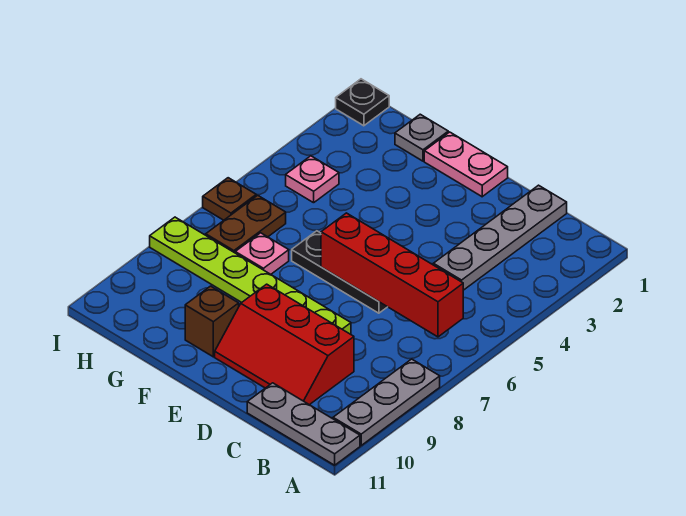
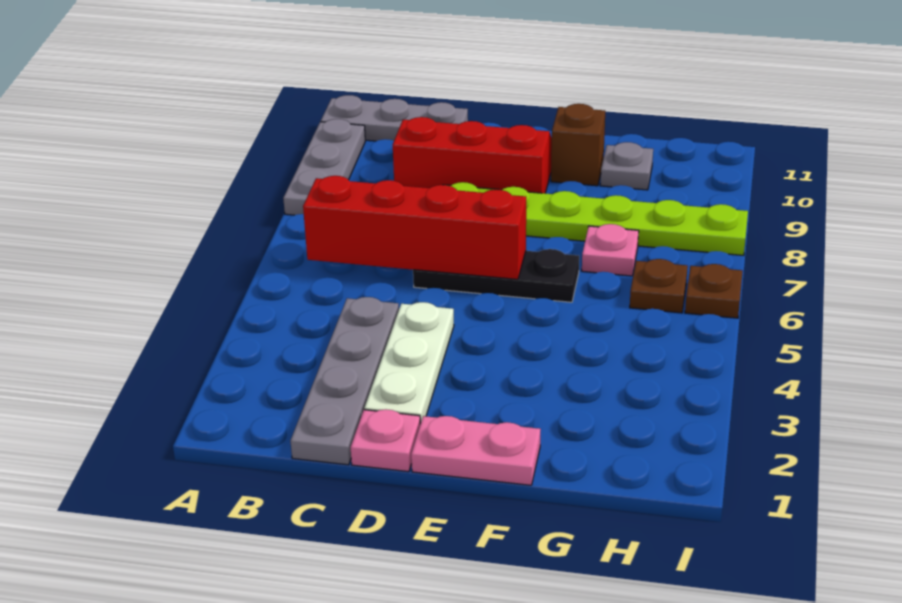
none -> white 1x3 plate [364,302,454,424]
grey 1x1 plate [395,114,448,161] -> grey 1x1 plate moved to [600,142,653,190]
pink 1x1 plate [286,156,339,203] -> pink 1x1 plate moved to [351,409,420,472]
brown 1x2 plate [206,195,286,253] -> brown 1x1 plate [630,259,688,313]
black 1x1 plate [336,79,389,126] -> none

